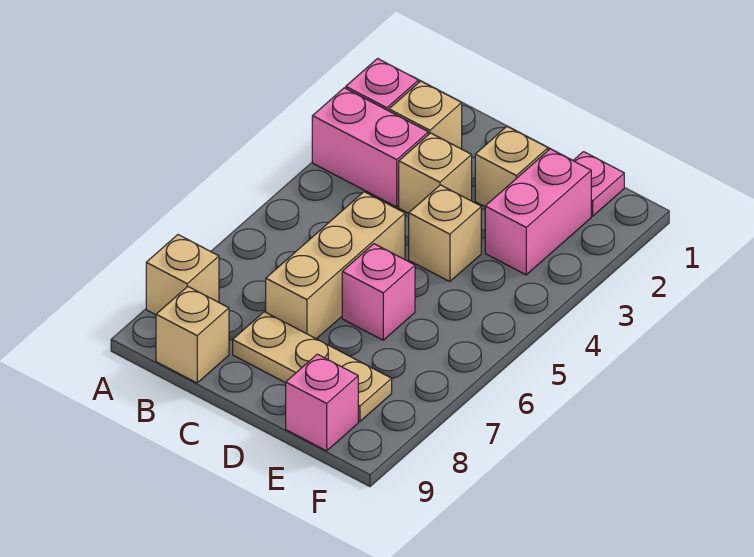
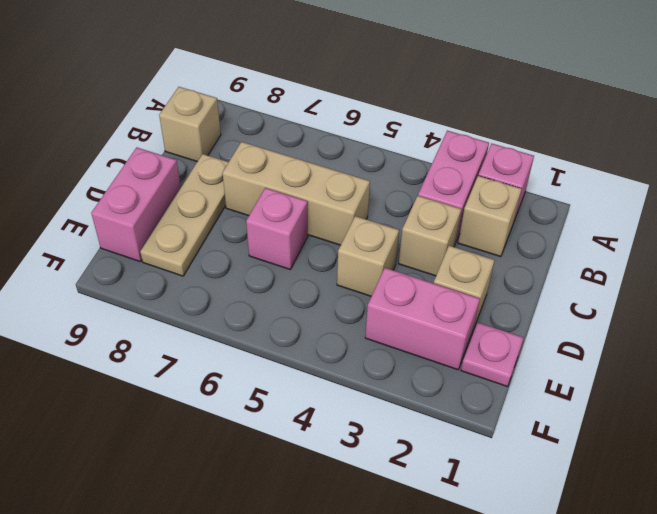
tan 1x1 brick [146,235,219,315] -> none
pink 1x1 brick [286,354,358,451] -> pink 1x2 brick [91,148,181,261]

